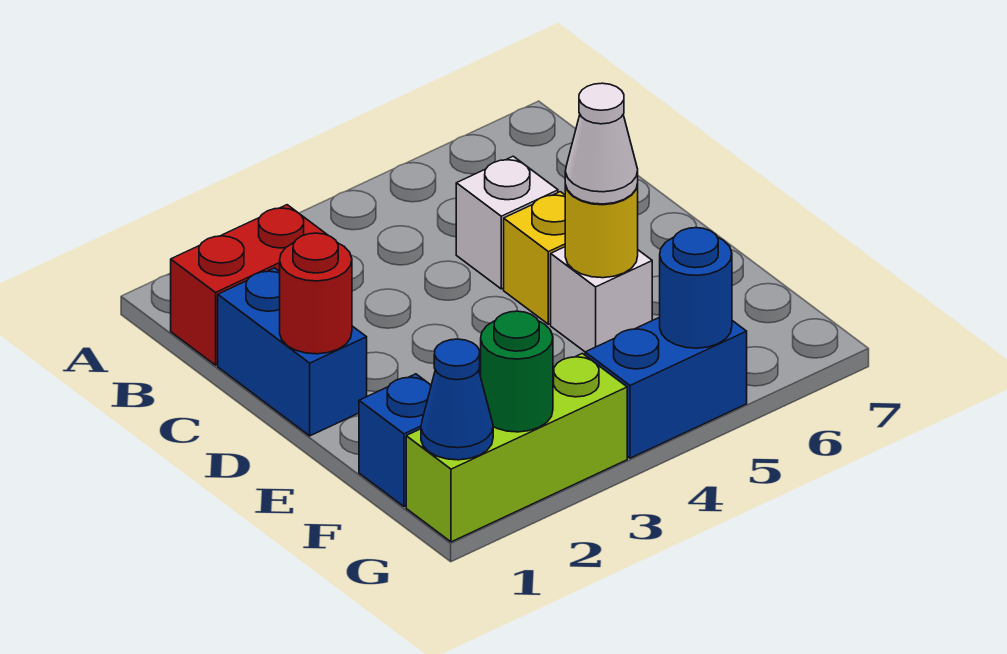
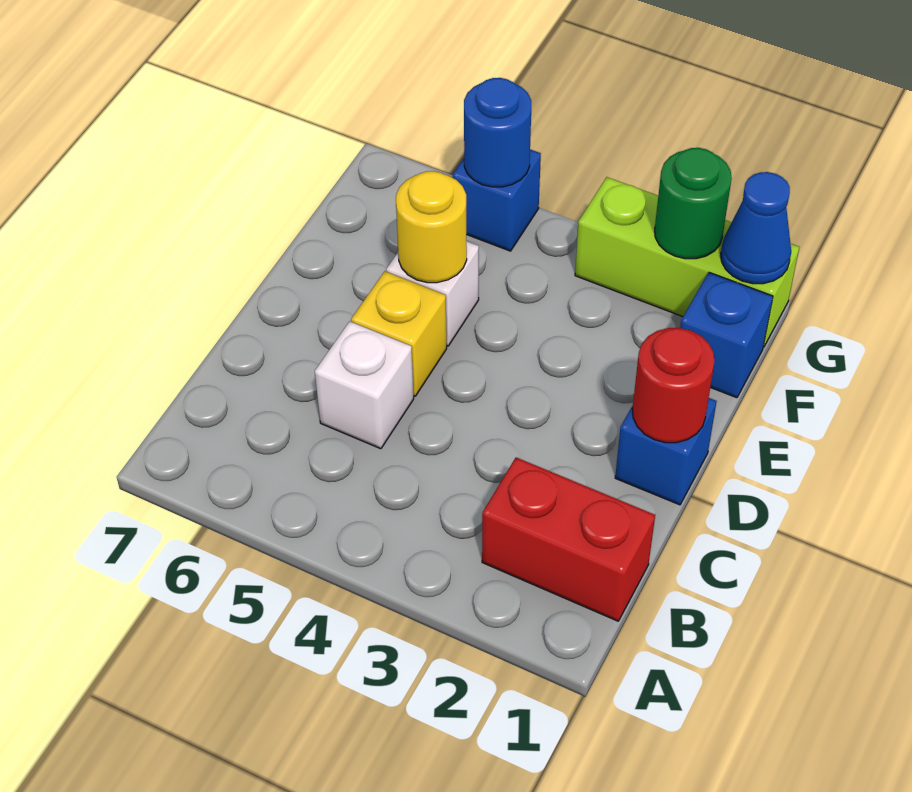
blue 1x2 brick [218,268,367,436] -> blue 1x1 brick [615,398,717,505]
white 1x1 cone [565,83,638,204] -> none
blue 1x2 brick [585,317,747,458] -> blue 1x1 brick [453,149,541,251]

